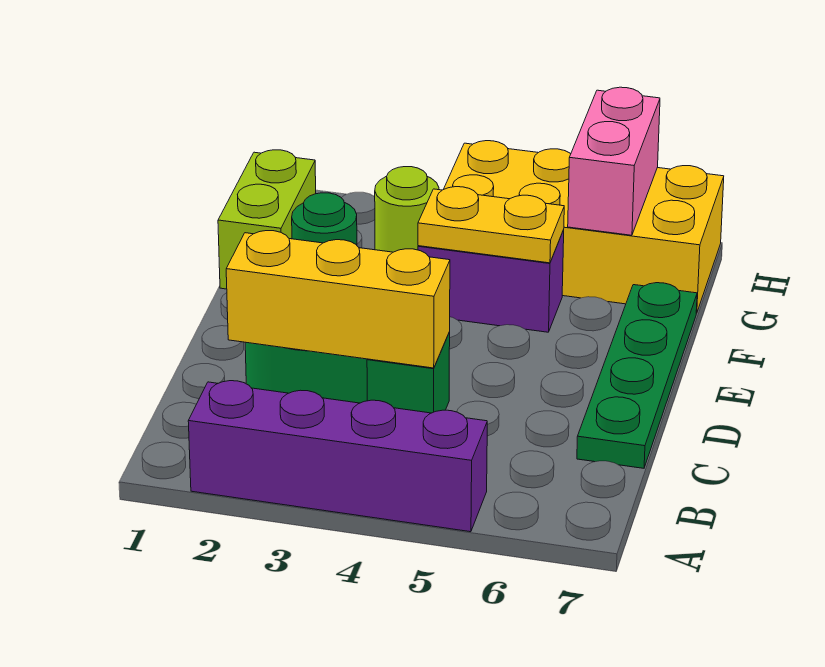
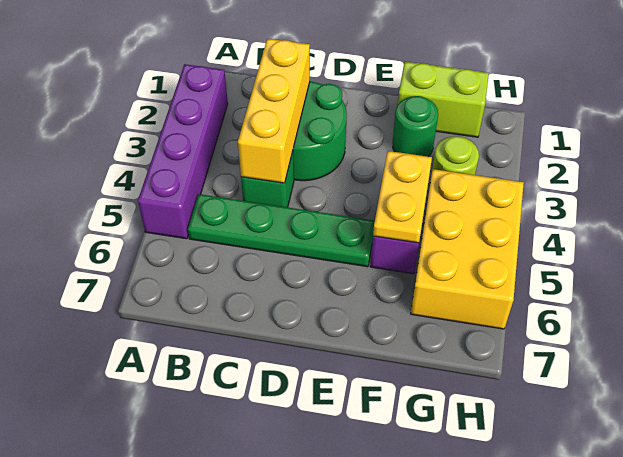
green 1x4 plate [577,283,697,468] -> green 1x4 plate moved to [188,194,375,267]
yellow 2x4 brick [443,141,724,313] -> yellow 2x3 brick [411,169,524,329]
pink 1x2 brick [568,87,660,235] -> none

